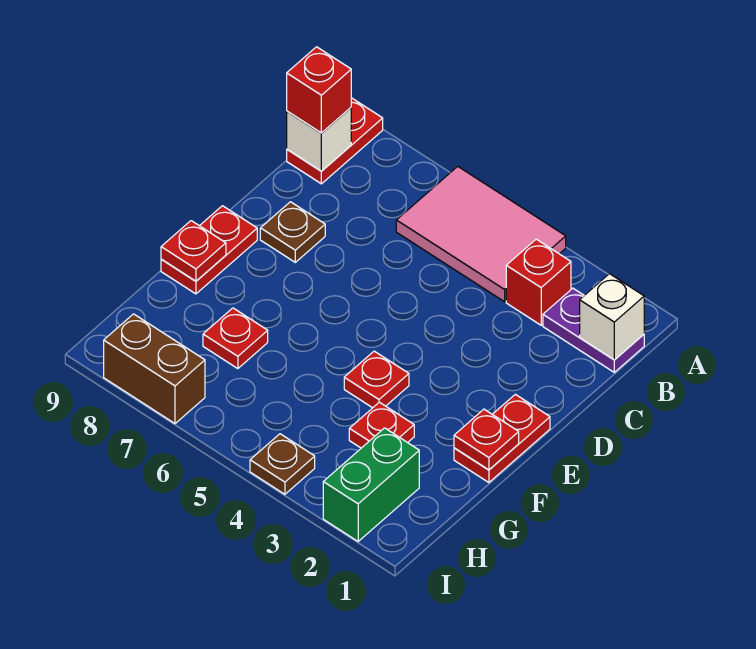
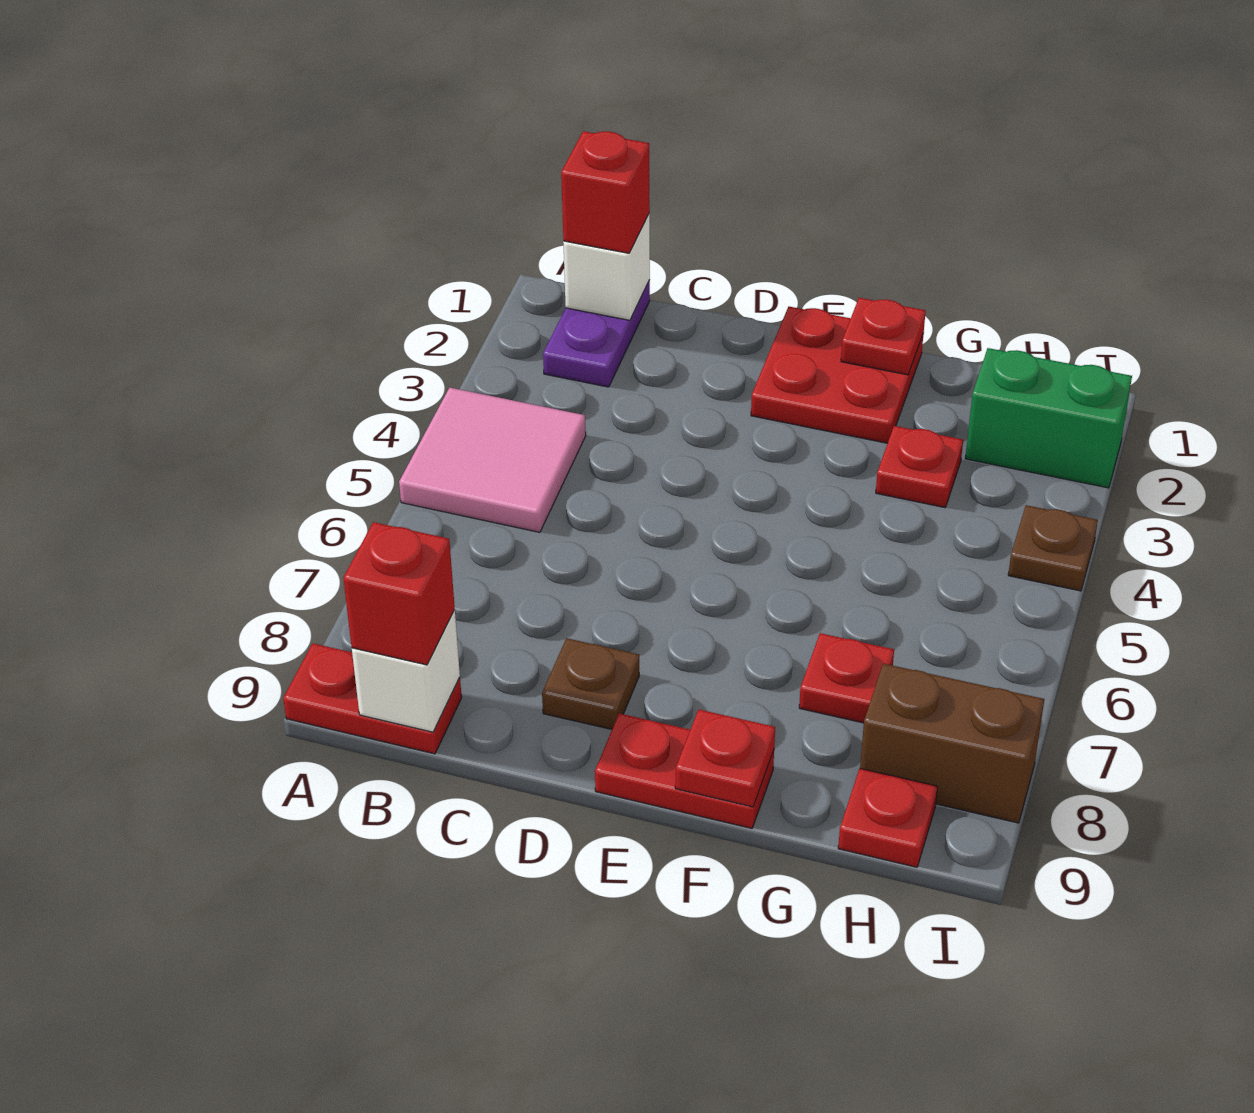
pink 2x3 tile [396,166,566,302] -> pink 2x2 tile [399,388,586,532]
red 1x1 brick [506,239,571,325] -> red 1x1 brick moved to [561,131,650,253]
red 1x2 plate [454,394,550,483] -> red 2x2 plate [751,307,924,443]
red 1x1 plate [344,351,409,408] -> red 1x1 plate moved to [838,769,938,867]
brown 1x2 brick [104,314,205,424] -> brown 1x2 brick turned to [860,664,1044,823]

